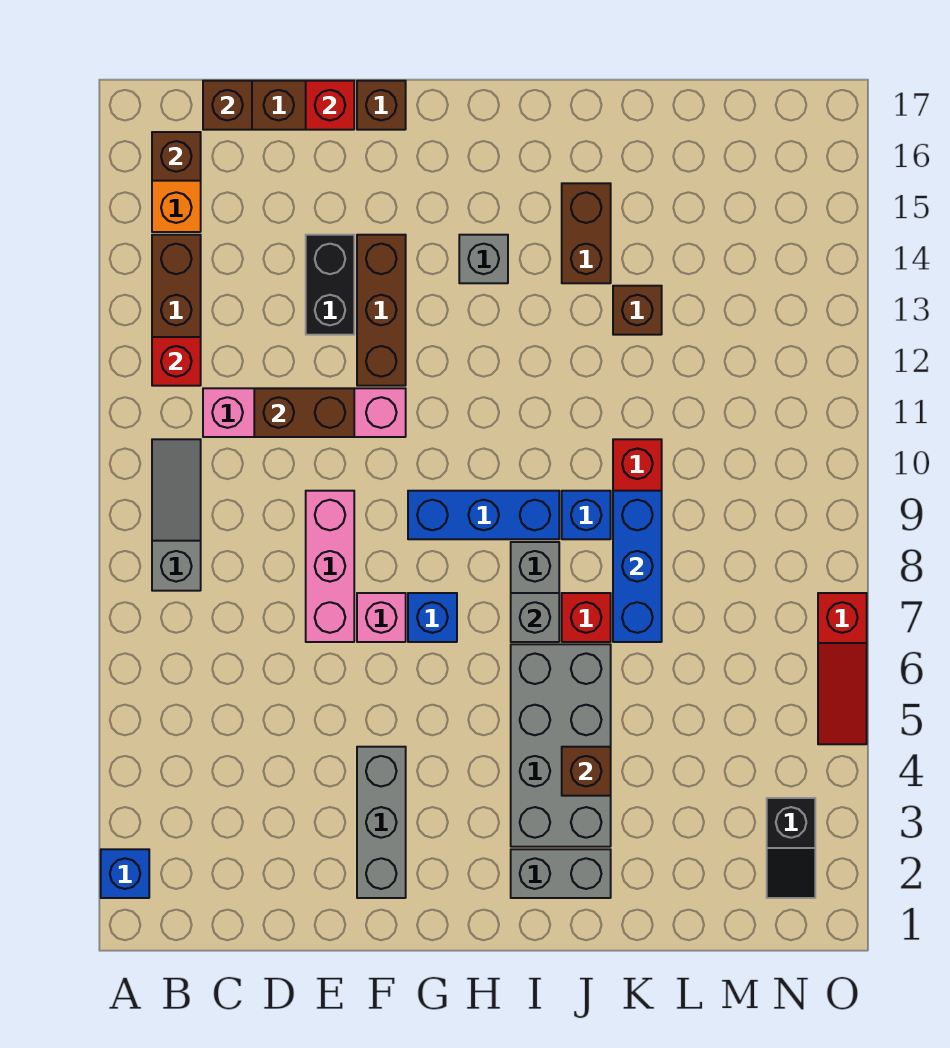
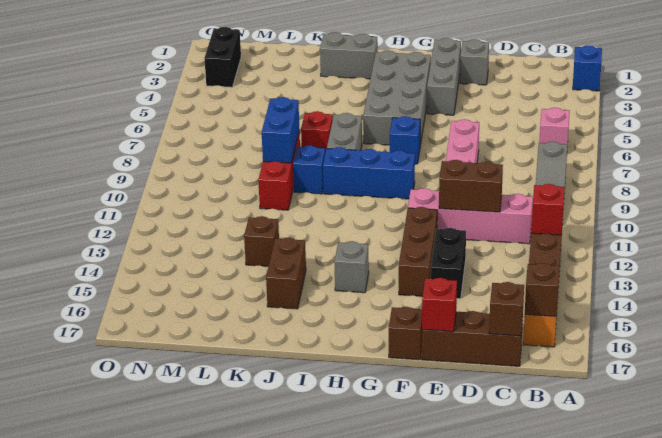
pink 1x1 brick [357,593,406,642] -> pink 1x1 brick moved to [539,108,570,146]
grey 2x4 brick [511,644,611,847] -> grey 2x4 brick moved to [363,50,431,145]
grey 1x1 brick [511,593,559,642] -> grey 1x1 brick moved to [460,39,489,85]
brown 1x1 brick [562,747,611,796] -> none
blue 1x3 brick [613,491,662,642] -> blue 1x2 brick [262,97,299,163]
black 1x2 slope [767,798,815,898] -> black 1x2 brick [204,27,241,87]
red 1x3 slope [818,593,867,744] -> none

